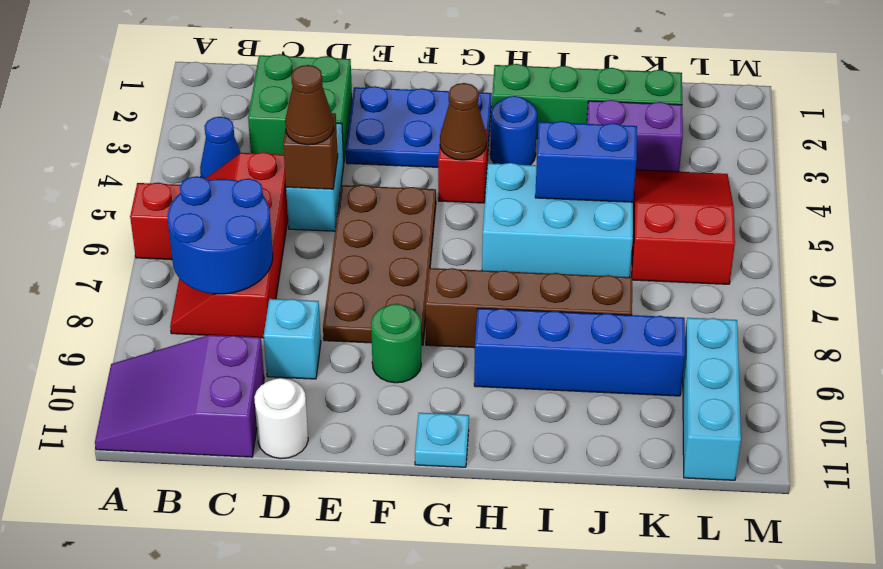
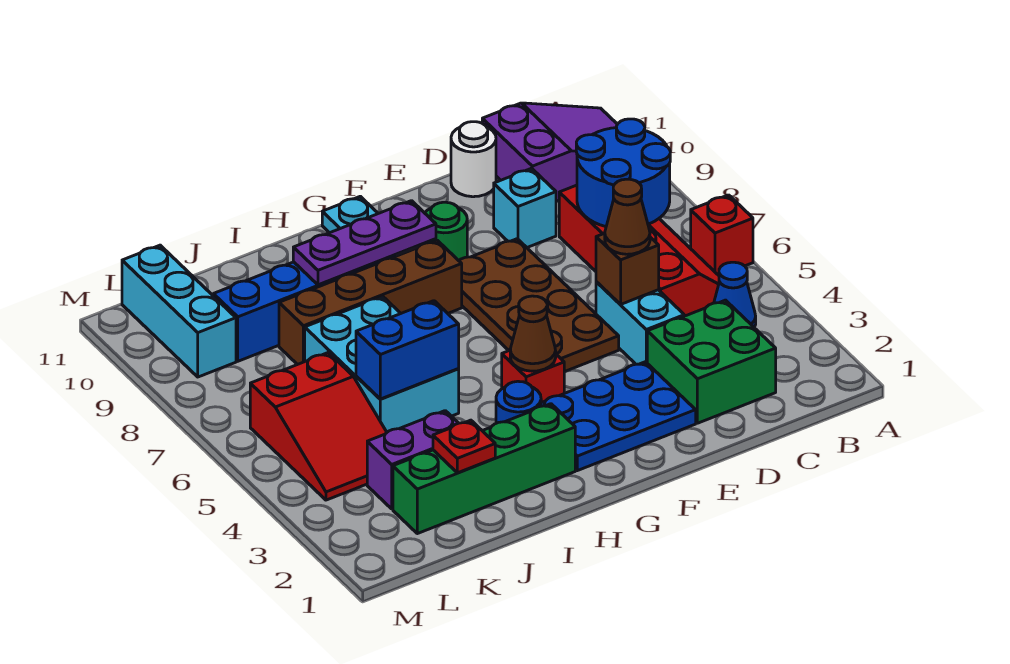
none -> purple 1x3 plate [293,201,436,285]
cyan 2x3 brick [482,163,633,277] -> cyan 2x3 brick turned to [305,296,459,432]
none -> red 1x1 plate [433,420,495,473]

